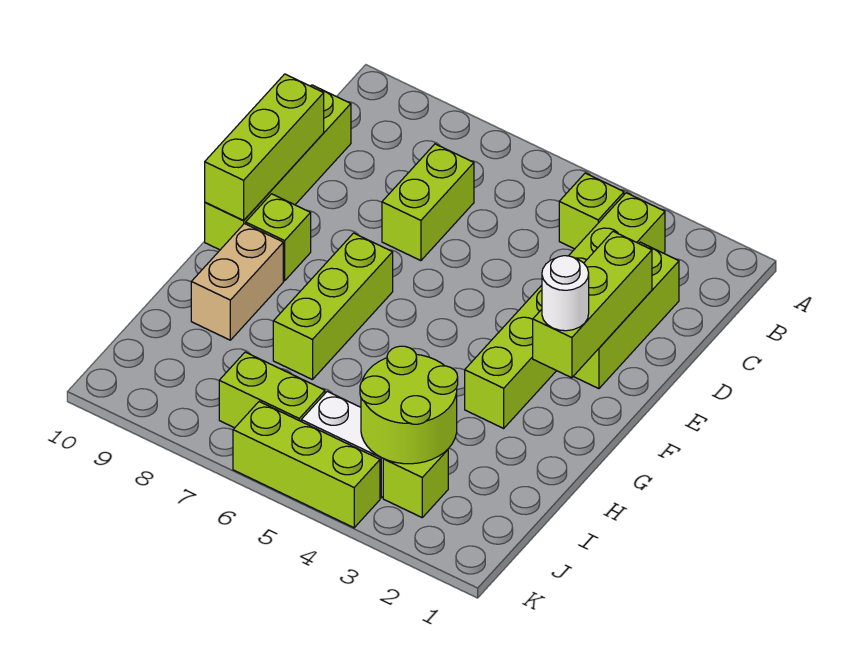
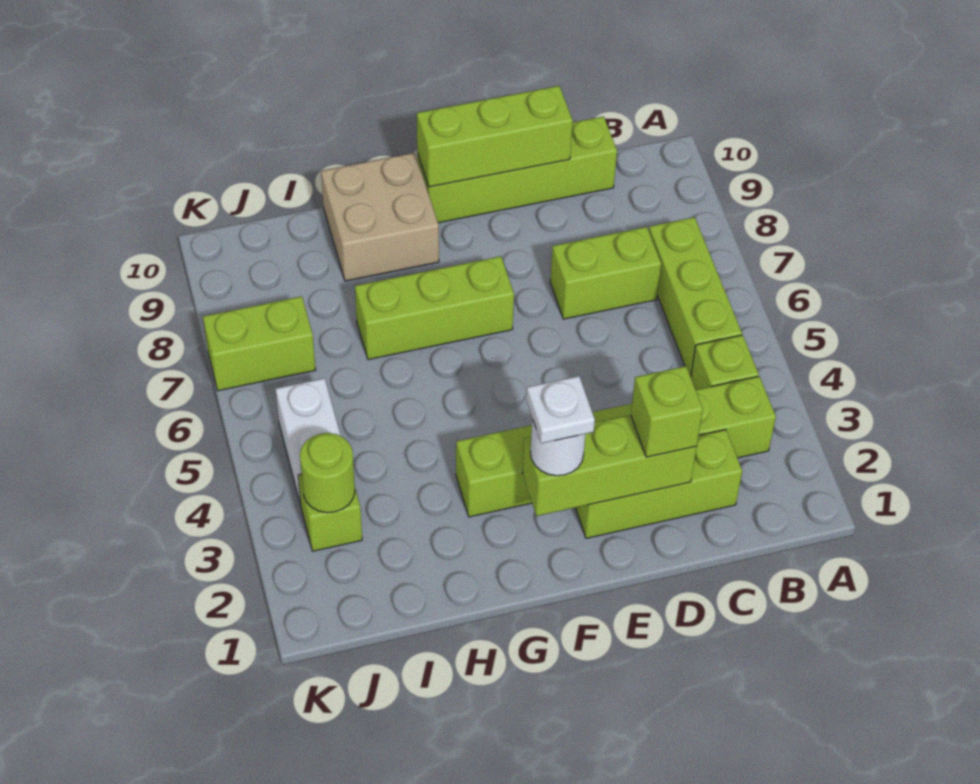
none -> white 1x1 plate [526,376,595,443]
lime 1x1 brick [246,194,311,281] -> lime 1x1 brick moved to [631,366,703,457]
tan 1x2 brick [191,224,283,340] -> tan 2x2 brick [321,153,439,281]
lime 2x2 round brick [360,346,458,464] -> lime 1x1 round brick [300,433,355,513]
lime 1x2 brick [219,352,325,428] -> lime 1x2 brick turned to [203,296,316,391]
lime 1x3 brick [233,402,380,528] -> lime 1x3 brick moved to [649,217,742,377]

